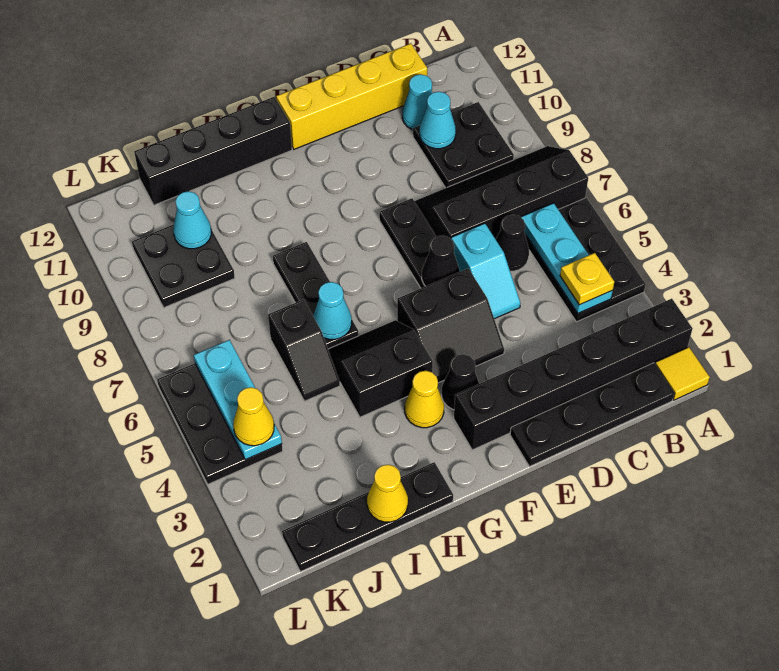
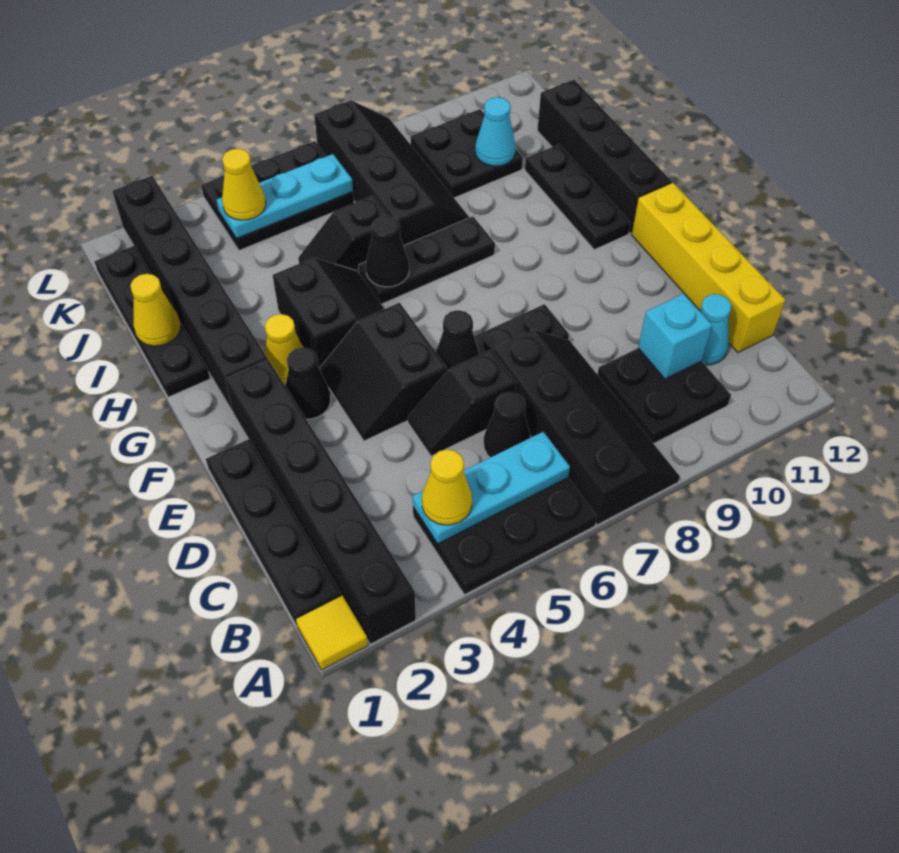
yellow 1x1 plate [560,253,614,305] -> yellow 1x1 cone [422,449,472,525]
cyan 1x1 cone [420,92,456,149] -> cyan 1x1 brick [638,294,712,379]
cyan 1x2 slope [451,223,520,319] -> black 1x2 slope [408,350,516,456]
none -> black 1x6 brick [112,176,268,412]
none -> black 1x3 plate [525,144,631,250]
cyan 1x1 cone [313,282,352,339] -> black 1x1 cone [366,216,409,287]
none -> black 2x4 slope [314,100,470,246]

